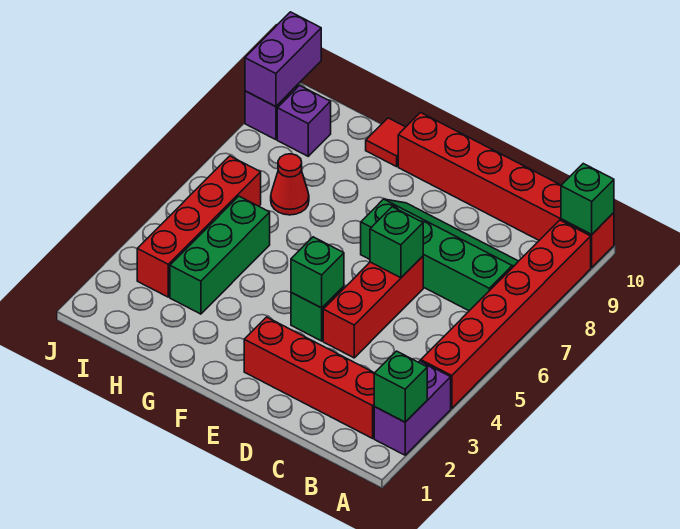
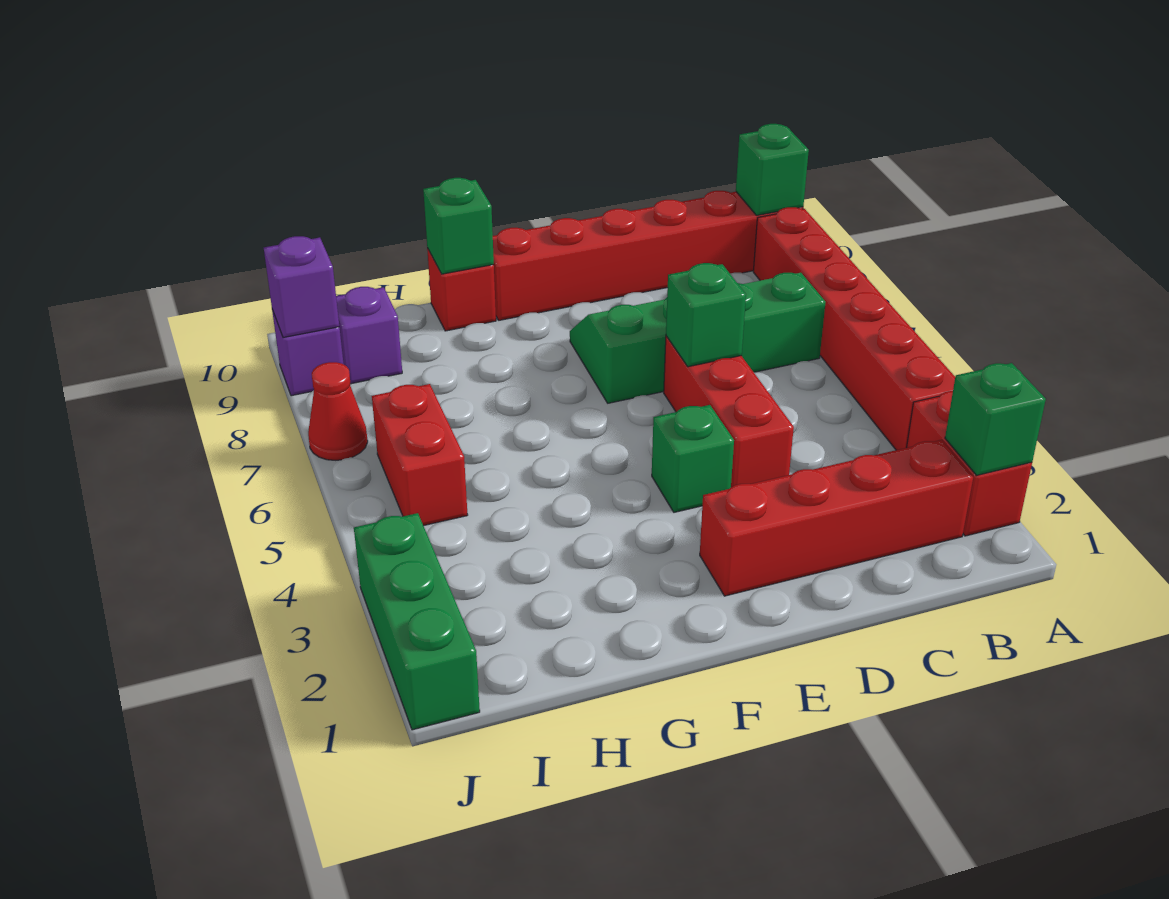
purple 1x2 brick [374,361,451,455] -> red 1x2 brick [907,391,1032,536]
green 1x1 brick [291,237,344,308] -> green 1x1 brick moved to [423,178,494,274]
red 1x1 tile [366,118,405,167] -> red 1x1 brick [427,248,496,331]
green 1x3 brick [170,196,270,314] -> green 1x3 brick moved to [354,513,480,730]
red 1x1 cone [271,154,309,215] -> red 1x1 cone moved to [308,362,368,460]
red 1x4 brick [137,156,261,297] -> red 1x2 brick [372,384,468,526]
purple 1x2 brick [245,12,321,107] -> purple 1x1 brick [264,236,339,338]

